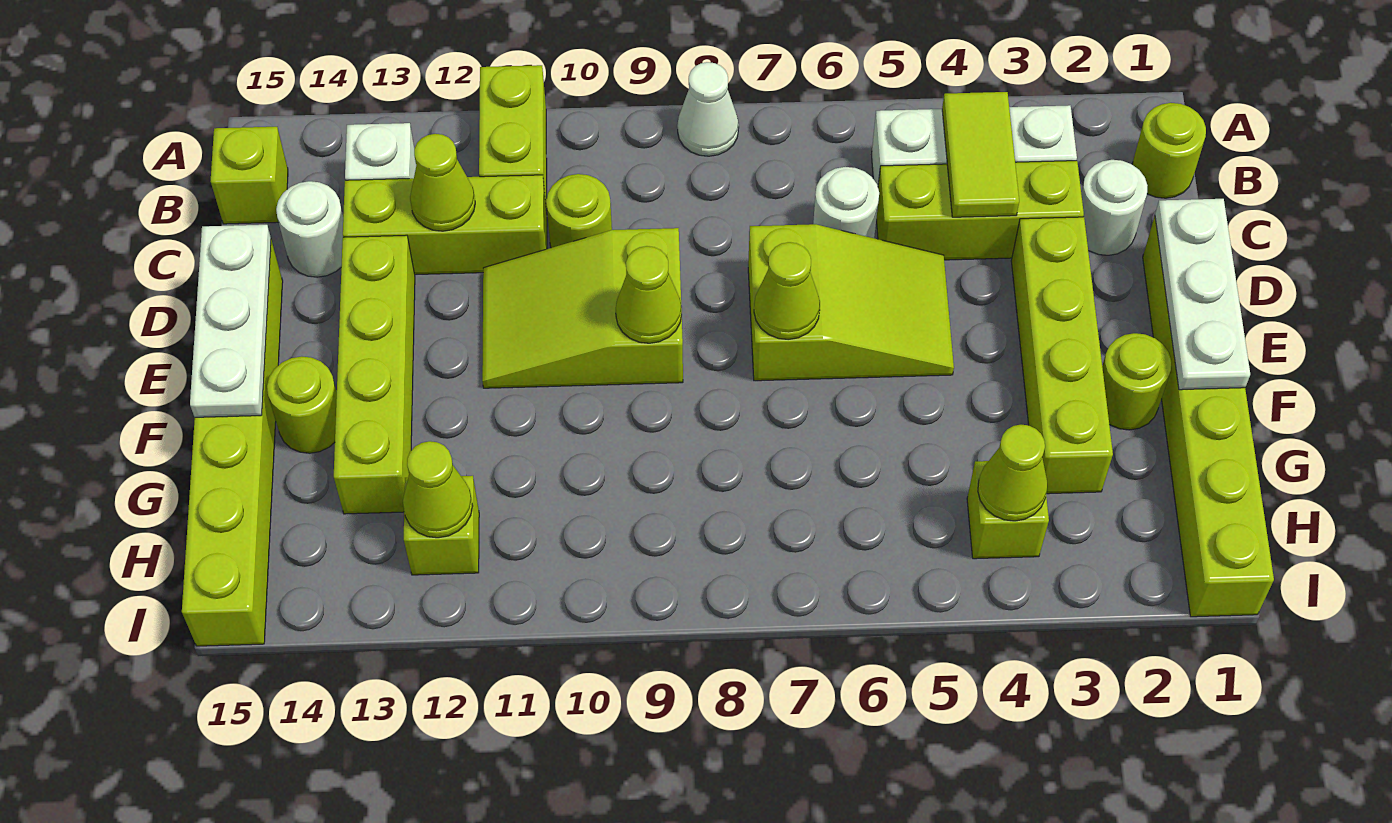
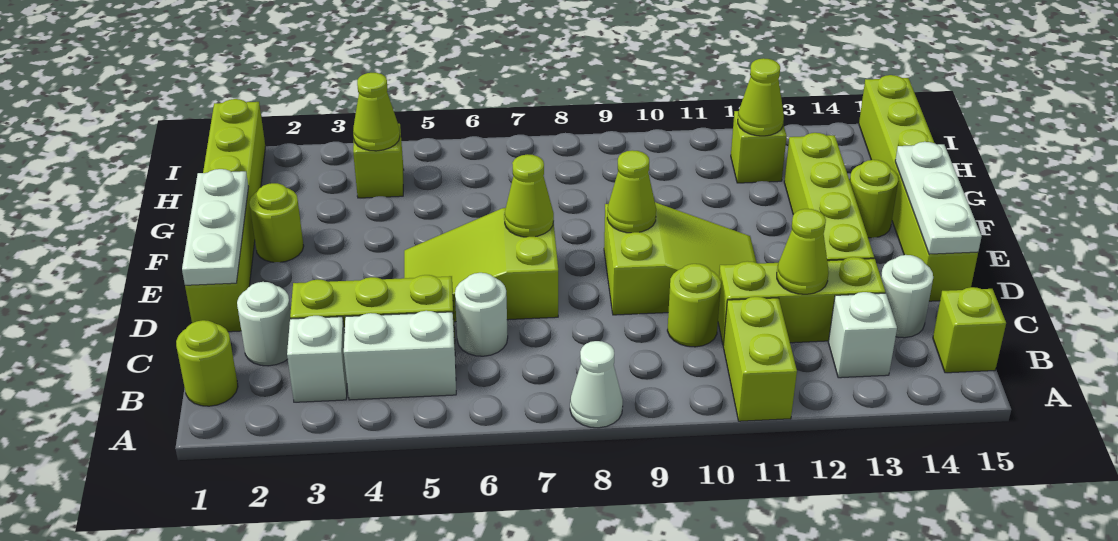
lime 1x2 tile [942,92,1019,217] -> none
lime 1x4 brick [1011,217,1113,494] -> none

